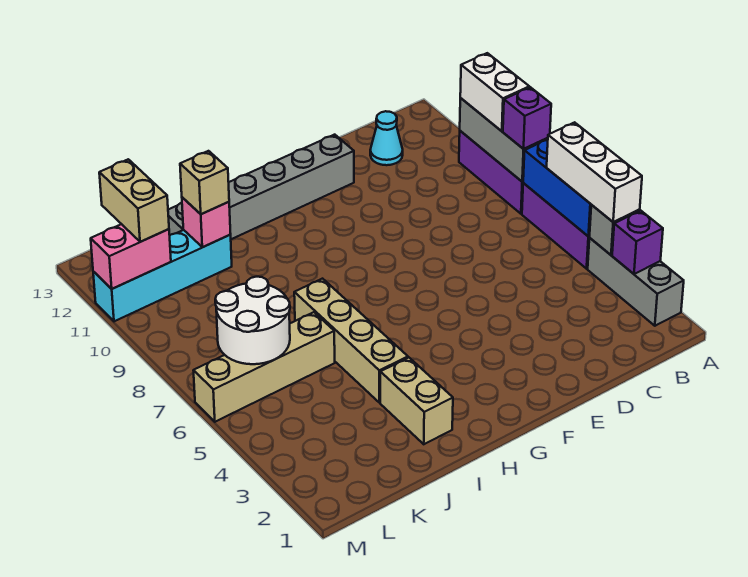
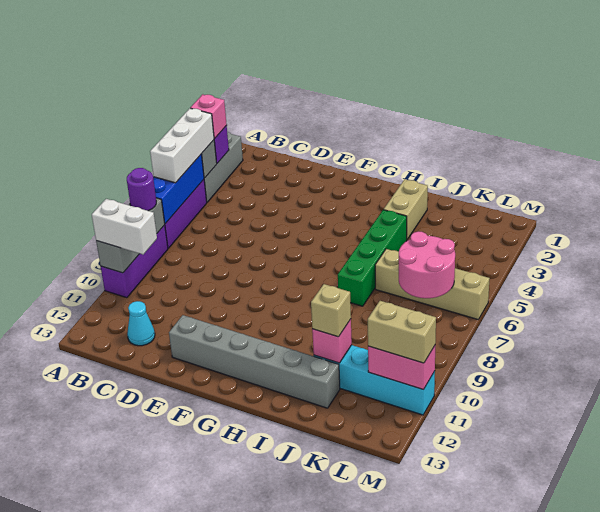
none -> pink 1x1 brick [191,94,227,139]
purple 1x1 brick [503,87,551,149] -> purple 1x1 round brick [127,168,156,211]
white 1x2 brick [460,53,529,131] -> white 1x2 brick turned to [92,199,157,254]
tan 1x4 brick [294,279,408,403] -> green 1x4 brick [338,210,407,306]
white 2x2 round brick [215,277,290,364] -> pink 2x2 round brick [399,231,455,298]
tan 1x2 brick [99,159,169,242] -> tan 1x2 brick turned to [368,301,436,363]

